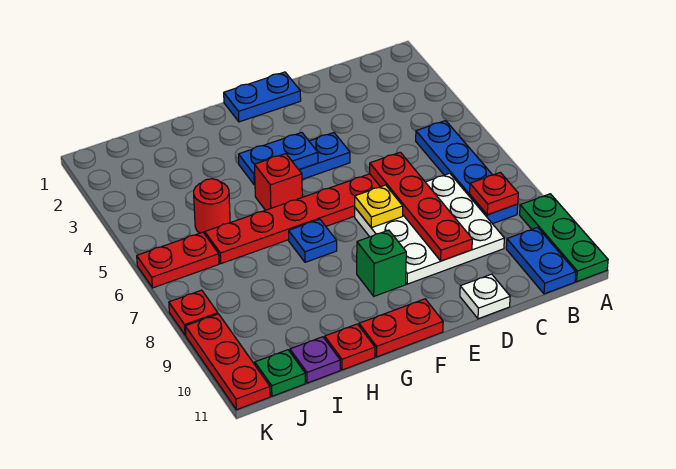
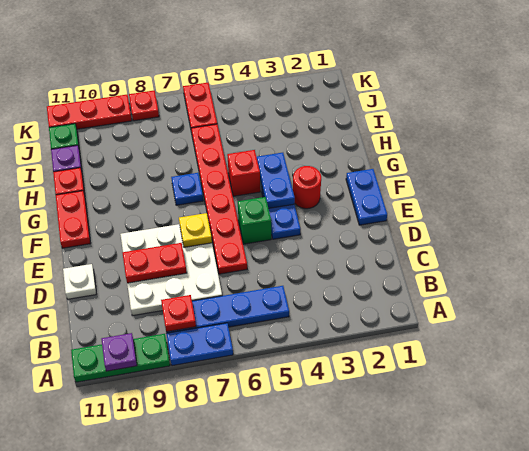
none -> purple 1x1 plate [101,333,137,371]
blue 1x2 plate [506,228,576,294] -> blue 1x2 plate moved to [167,323,233,366]
red 1x4 plate [370,152,472,261] -> red 1x2 plate [123,243,187,283]
green 1x1 brick [357,230,406,296] -> green 1x1 brick moved to [238,197,271,244]
red 1x1 round brick [194,179,230,234] -> red 1x1 round brick moved to [293,166,321,209]

